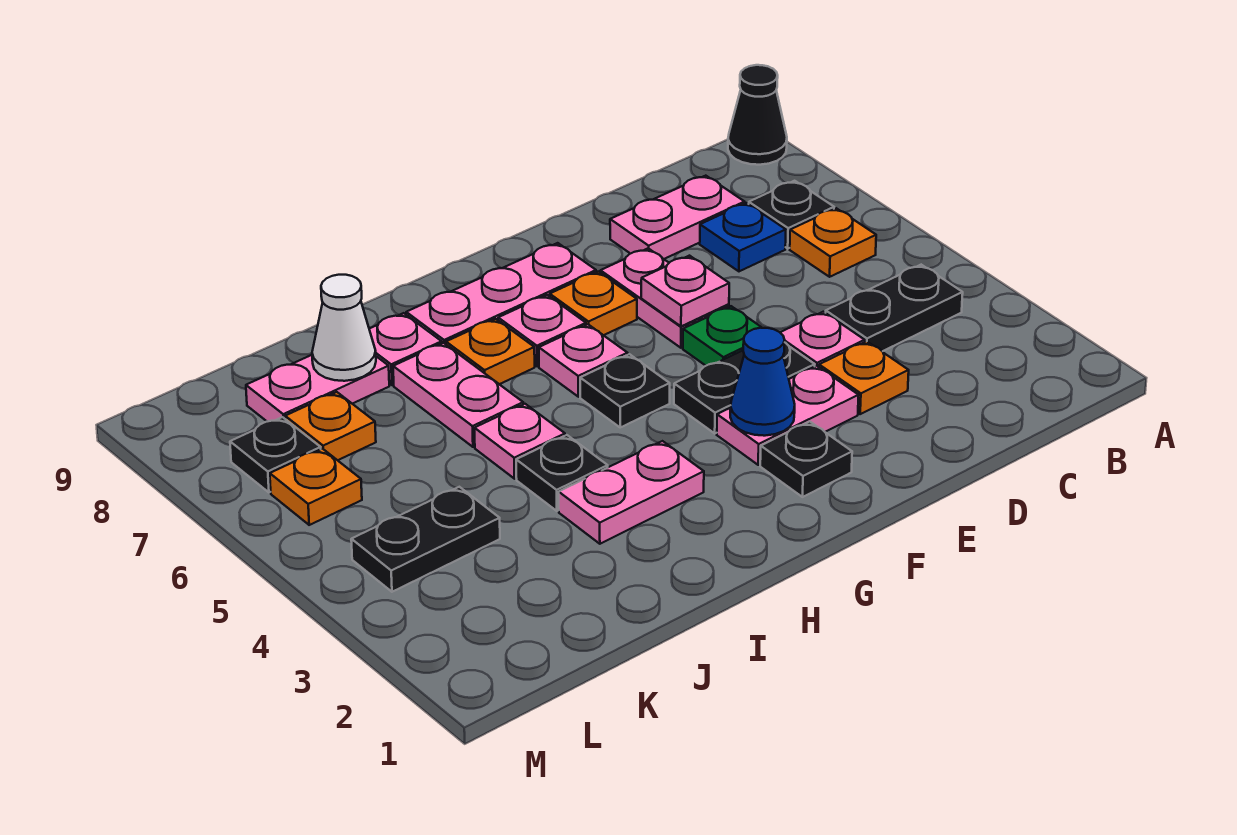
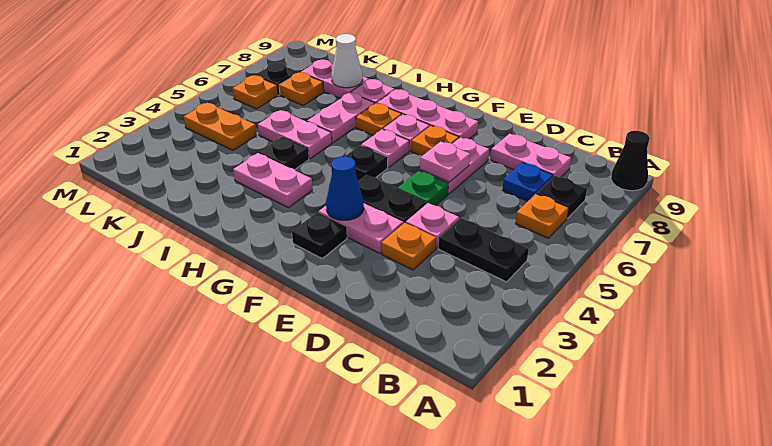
pink 1x1 plate [474,404,565,479] -> pink 1x2 plate [258,110,332,159]
black 1x2 plate [351,487,500,592] -> orange 1x2 plate [184,103,256,150]

